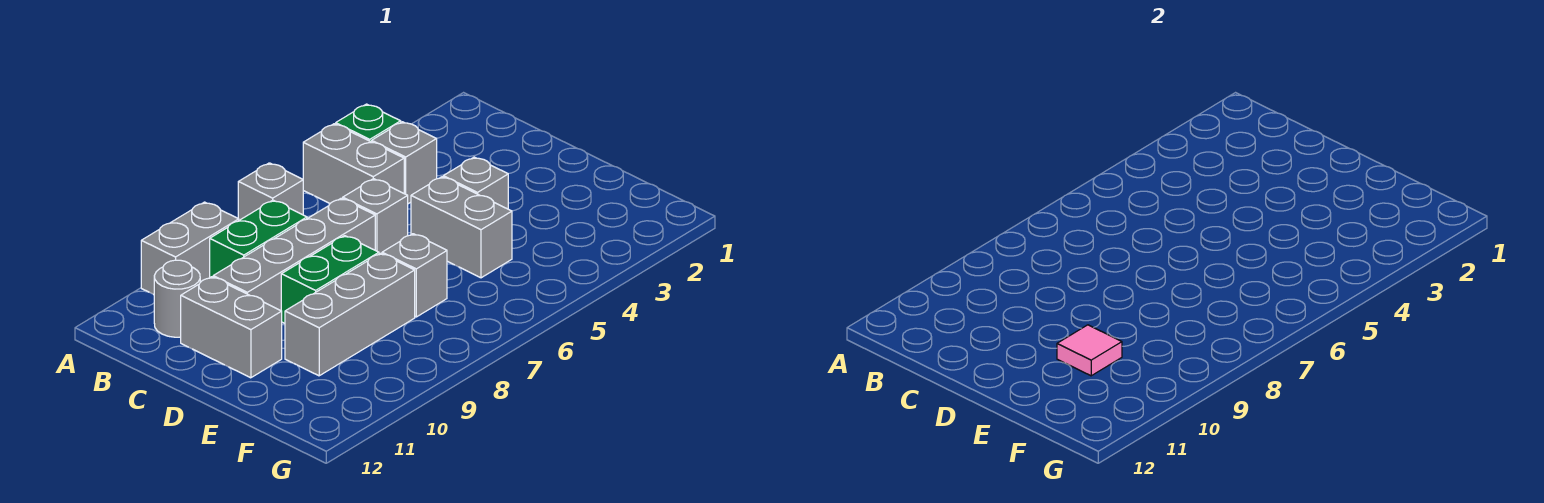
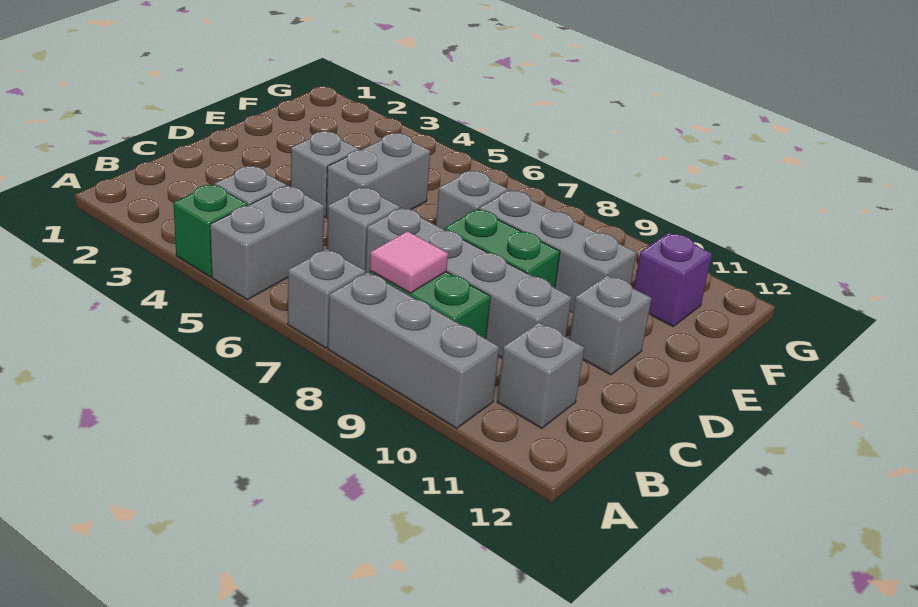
grey 1x2 brick [141,202,239,295] -> grey 1x3 brick [328,272,499,428]
grey 1x1 round brick [154,260,200,337] -> grey 1x1 brick [497,323,584,428]
grey 1x2 brick [181,277,282,378] -> grey 1x1 brick [569,275,652,375]
pink 1x1 tile [1057,325,1122,376] -> pink 1x1 tile moved to [370,231,448,293]
none -> purple 1x1 brick [634,233,712,326]

